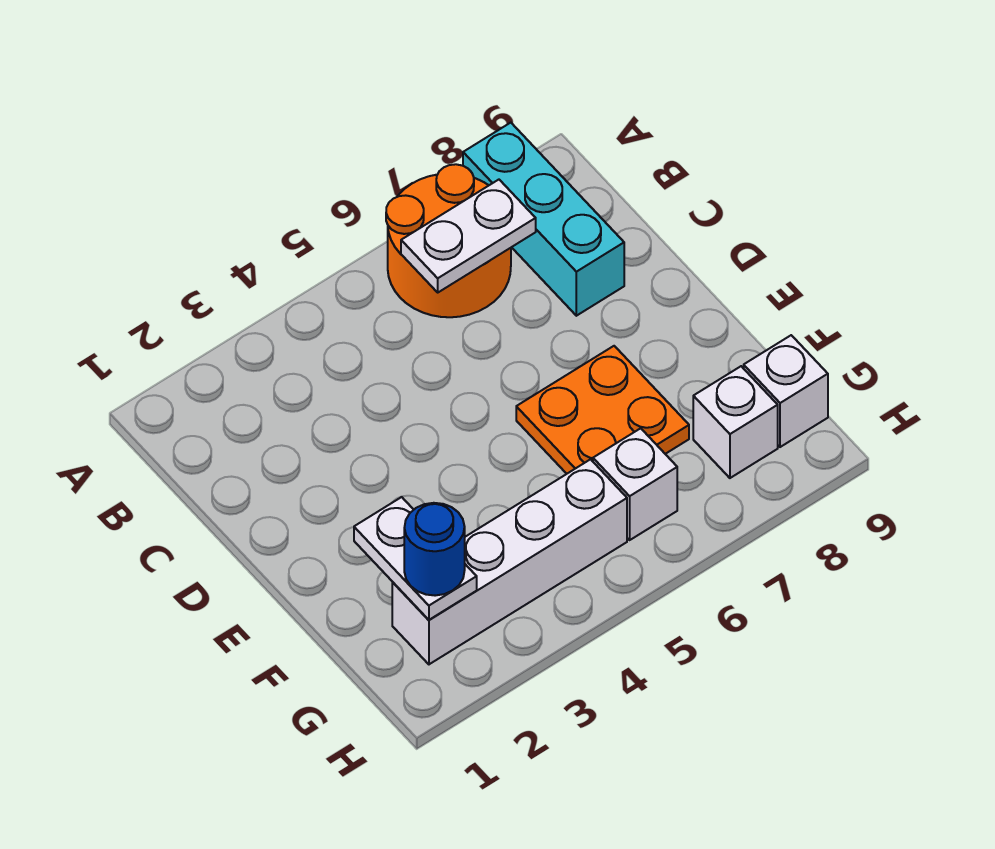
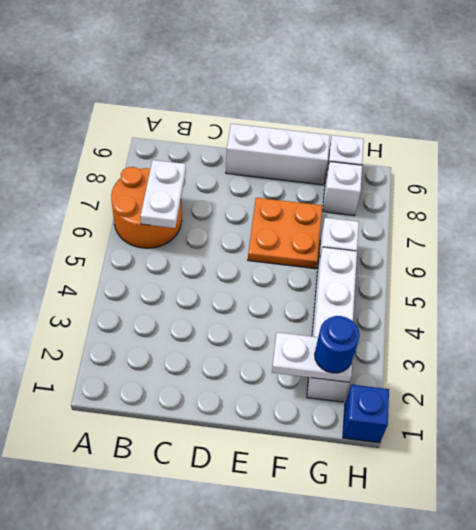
cyan 1x3 brick [463,123,624,316] -> none
none -> white 1x3 brick [226,124,330,185]
none -> blue 1x1 brick [343,385,389,443]

